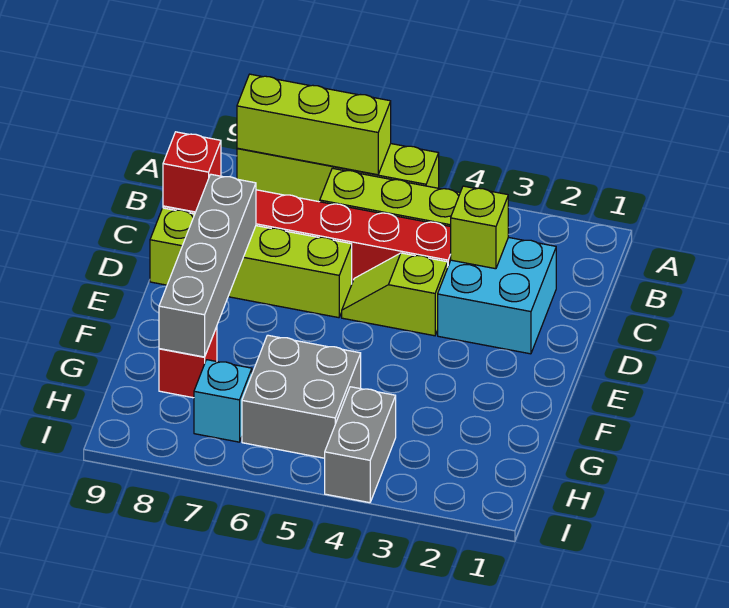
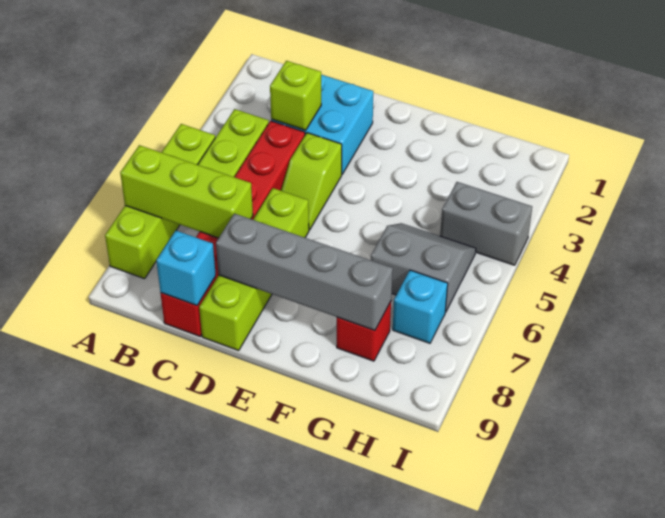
lime 1x3 brick [237,74,391,175] -> lime 1x3 brick turned to [120,145,253,238]
red 1x1 brick [163,132,221,212] -> cyan 1x1 brick [156,231,216,306]
grey 2x2 brick [242,335,361,458] -> grey 2x2 slope [371,223,476,312]

